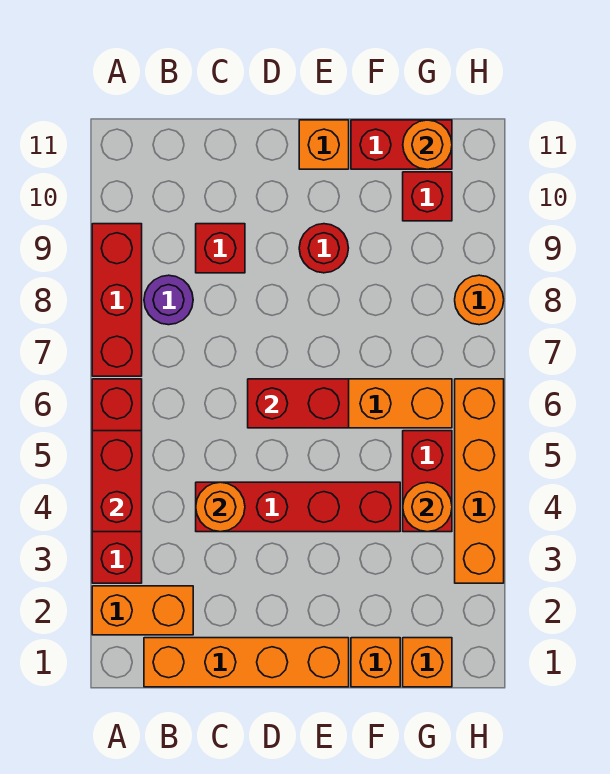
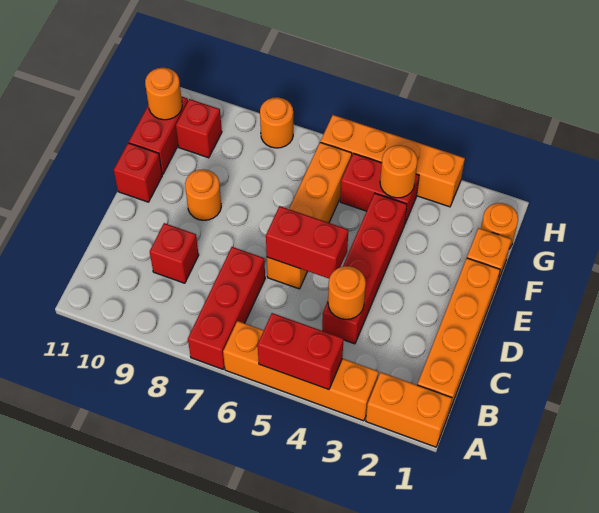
orange 1x2 brick [92,586,193,635] -> orange 1x2 brick turned to [366,372,452,447]
red 1x4 brick [92,379,142,583] -> orange 1x4 brick [223,321,378,421]
red 1x3 brick [92,224,142,376] -> red 1x3 brick turned to [188,247,265,369]
purple 1x1 round brick [144,275,193,325] -> none
red 1x2 brick [248,379,349,428] -> red 1x2 brick turned to [266,206,348,279]
red 1x1 round brick [299,224,348,273] -> orange 1x1 round brick [185,169,221,220]
orange 1x1 brick [299,120,349,169] -> red 1x1 brick [114,143,162,202]
orange 1x1 brick [403,638,452,687] -> orange 1x1 round brick [481,203,518,249]

